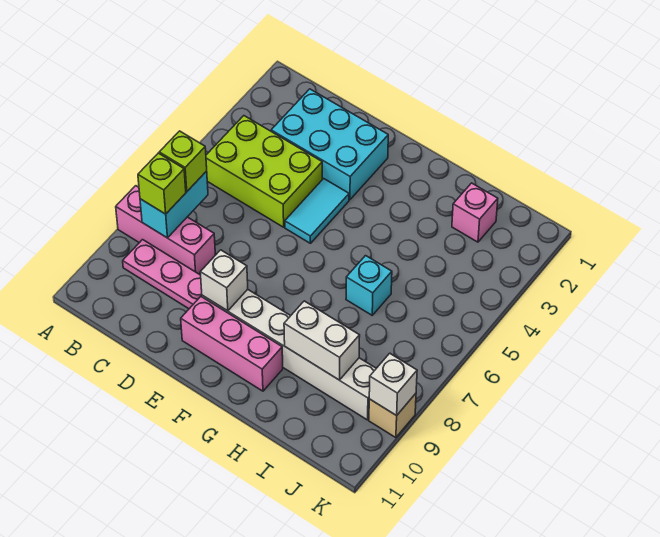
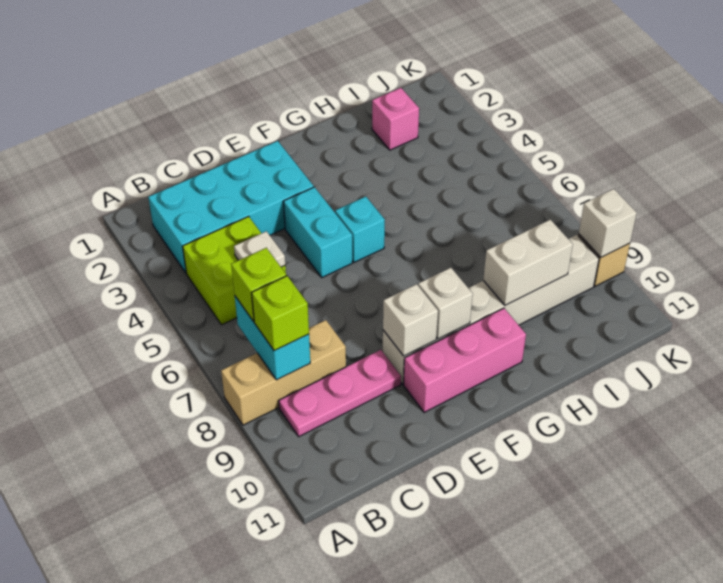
pink 1x3 brick [116,186,215,274] -> tan 1x3 brick [221,320,346,425]
lime 2x3 brick [206,116,322,227] -> lime 2x2 brick [183,216,286,325]
cyan 2x3 brick [271,89,388,200] -> cyan 2x4 brick [148,141,314,273]
none -> white 1x1 plate [234,231,285,267]
cyan 1x2 tile [285,179,349,243] -> cyan 1x2 brick [284,187,352,277]
none -> white 1x1 brick [418,268,473,339]
cyan 1x1 brick [346,256,392,315] -> cyan 1x1 brick moved to [335,196,385,262]

